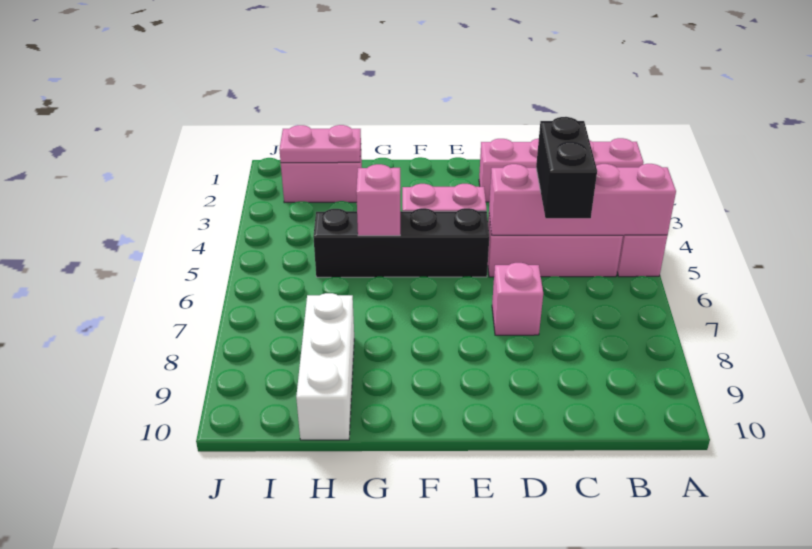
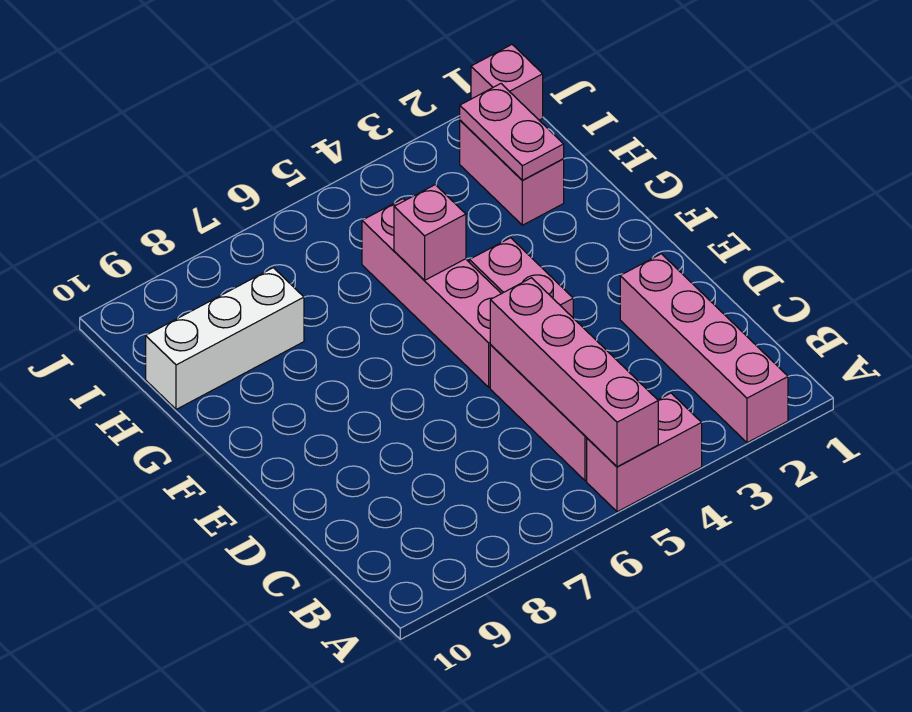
black 1x2 brick [536,117,597,218] -> none
pink 1x1 brick [492,263,543,335] -> pink 1x1 brick moved to [471,45,543,120]
black 1x4 brick [313,208,489,277] -> pink 1x4 brick [362,199,501,387]

